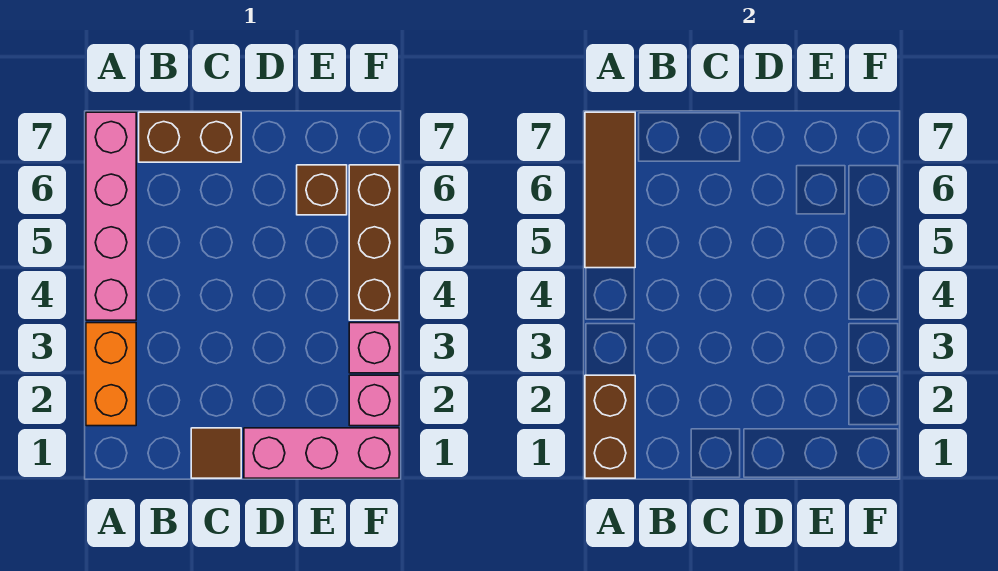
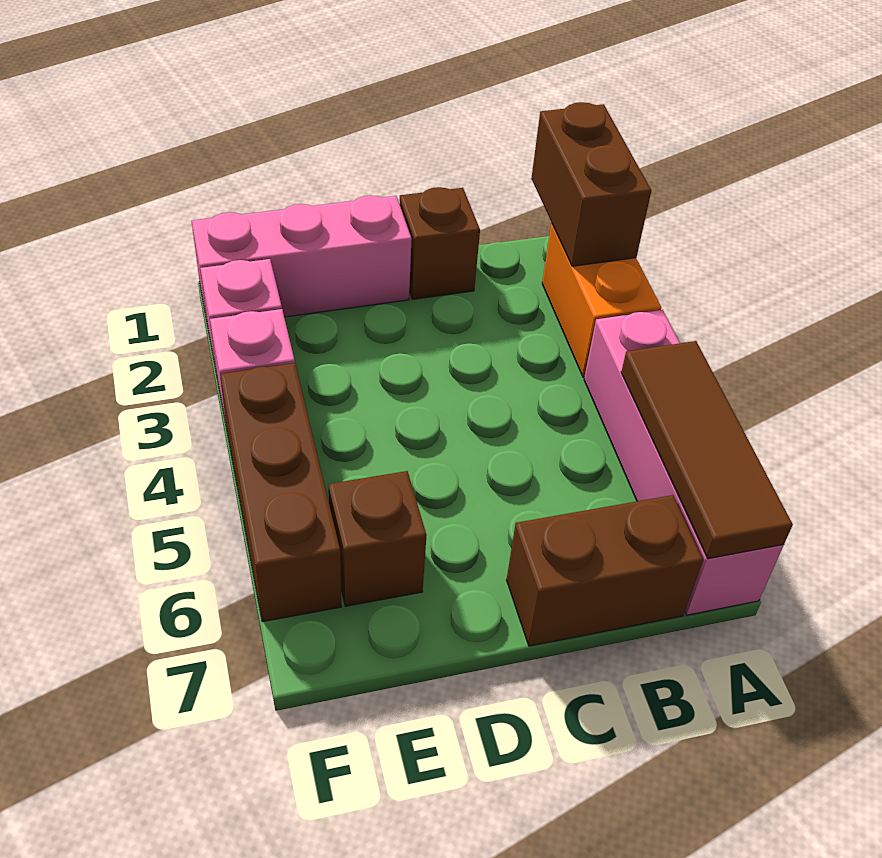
brown 1x1 tile [191,428,241,478] -> brown 1x1 brick [399,187,480,299]

